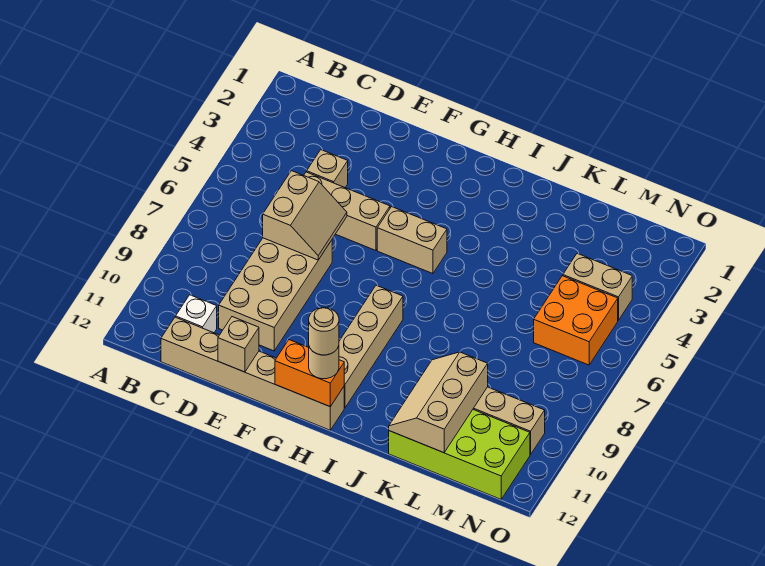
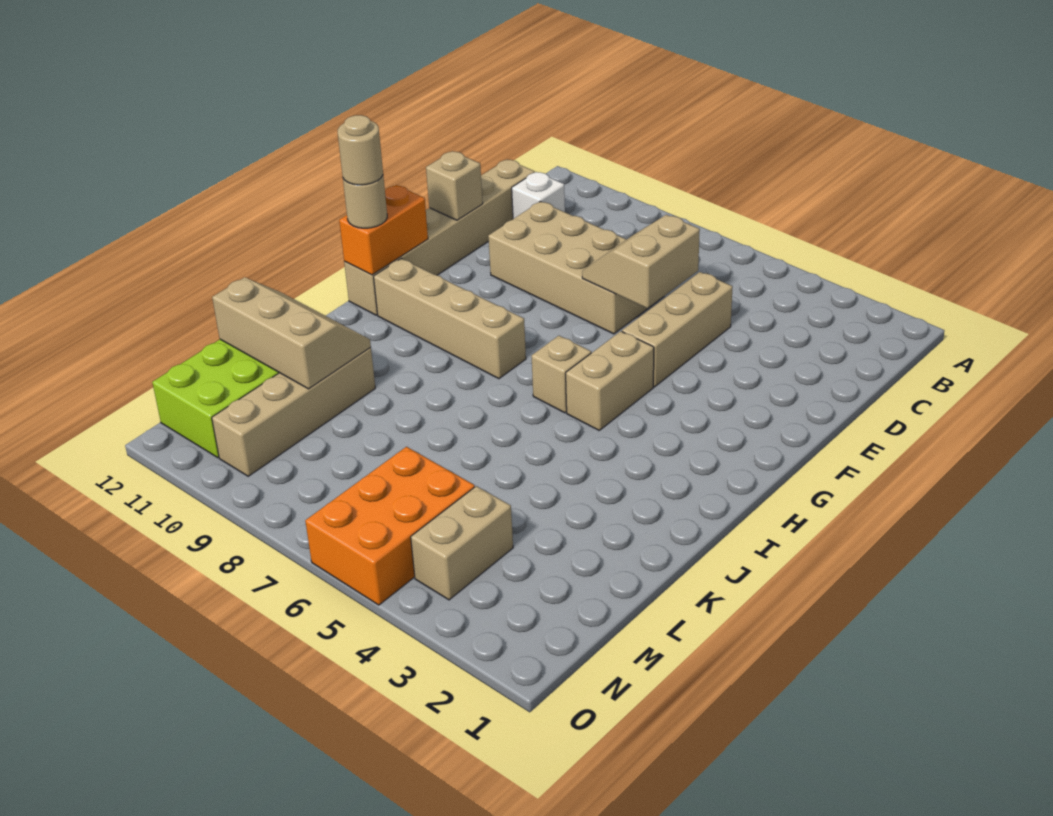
tan 1x1 brick [307,150,348,187] -> tan 1x1 brick moved to [532,336,591,413]
tan 2x2 slope [263,171,347,260] -> tan 2x2 slope turned to [582,215,700,308]
orange 2x2 brick [534,276,618,365] -> orange 2x3 brick [305,447,475,605]

